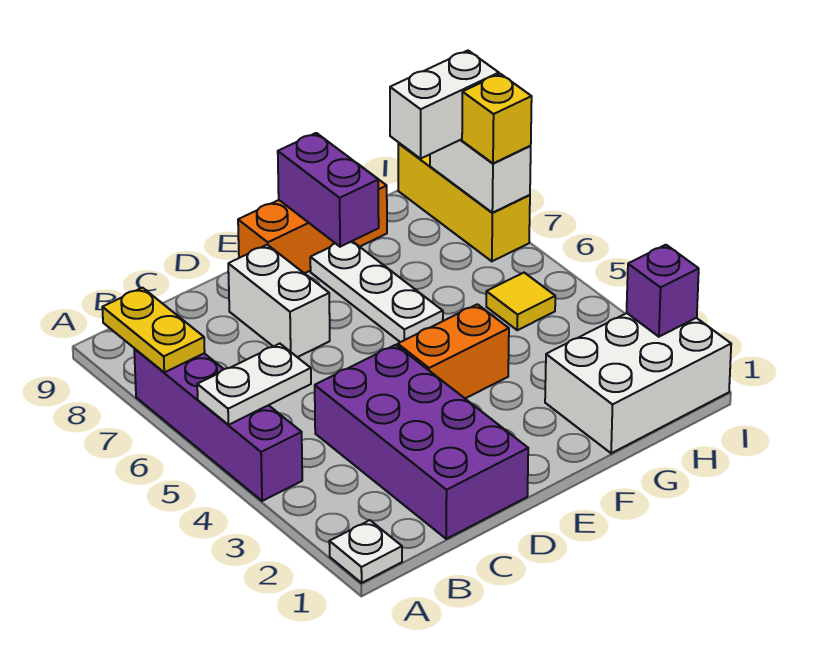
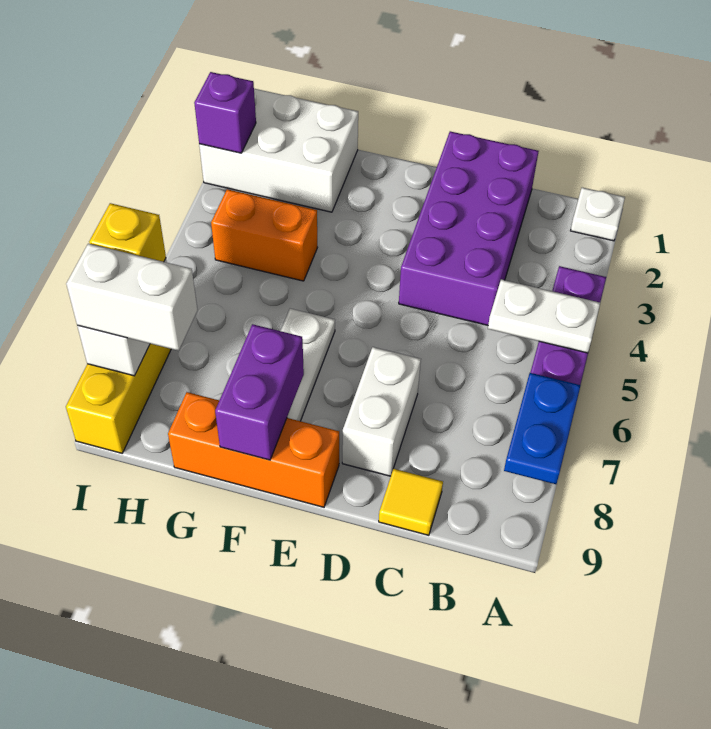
yellow 1x2 plate [102,288,205,372] -> blue 1x2 plate [504,373,581,484]
orange 1x2 brick [398,304,509,398] -> orange 1x2 brick moved to [211,189,317,281]
yellow 1x1 tile [486,273,555,330] -> yellow 1x1 tile moved to [379,469,443,535]

